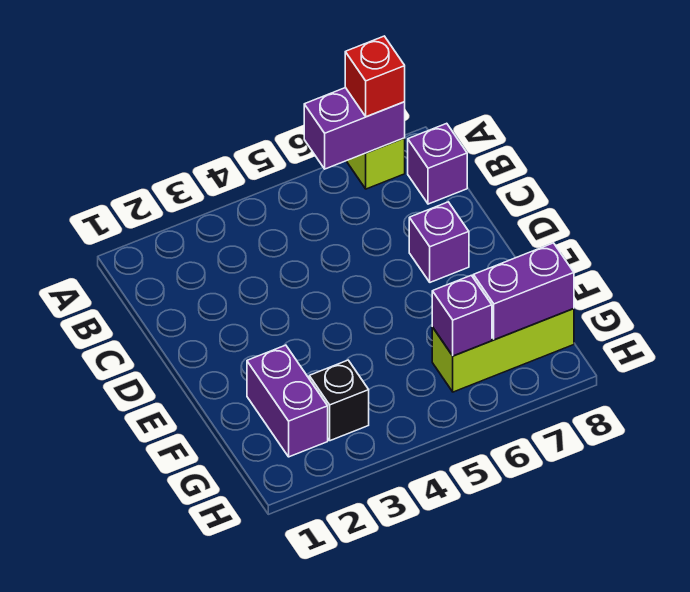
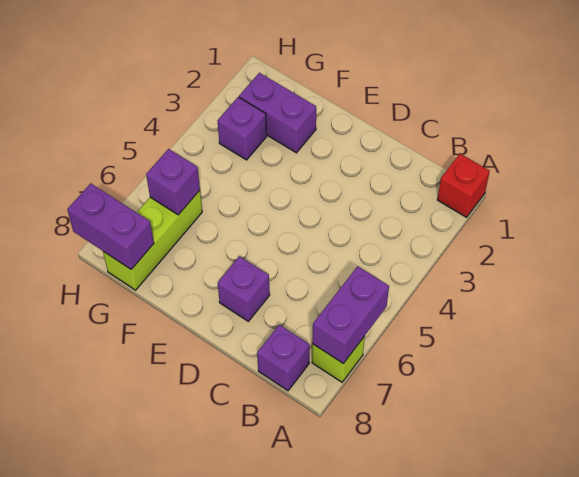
red 1x1 brick [345,36,405,117] -> red 1x1 brick moved to [437,154,490,217]
black 1x1 brick [309,360,369,441] -> purple 1x1 brick [218,97,267,160]
purple 1x2 brick [473,243,574,340] -> purple 1x2 brick turned to [67,183,154,269]

